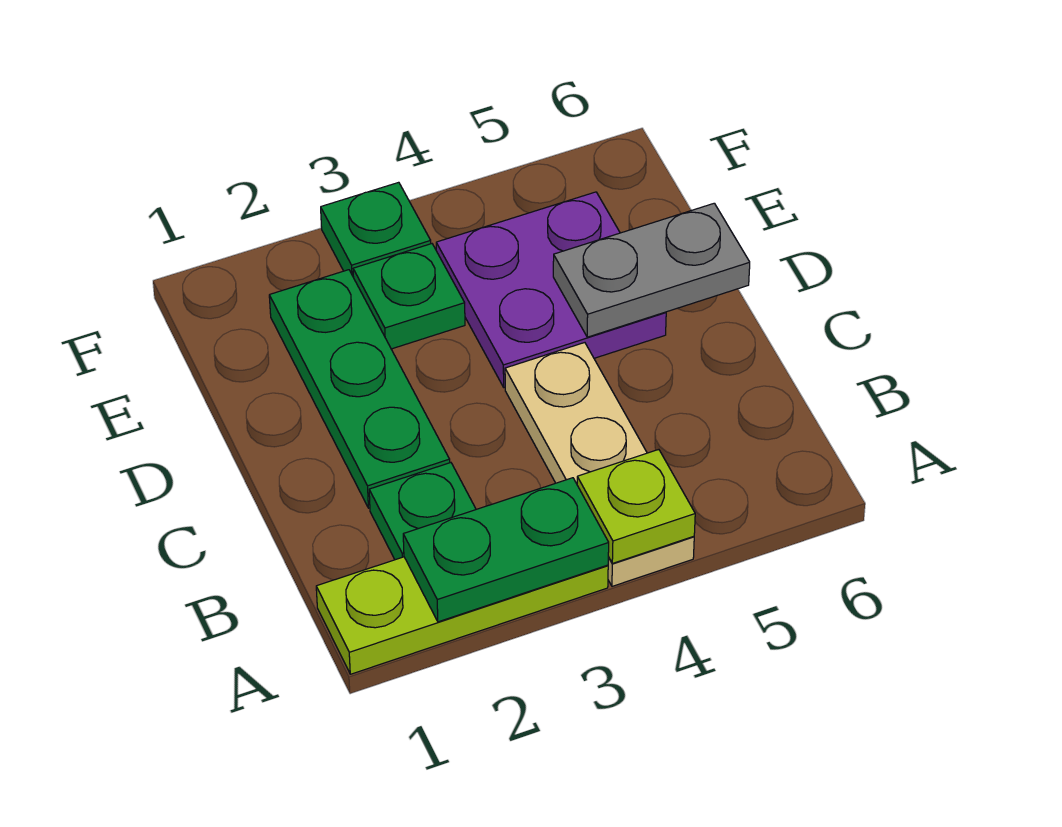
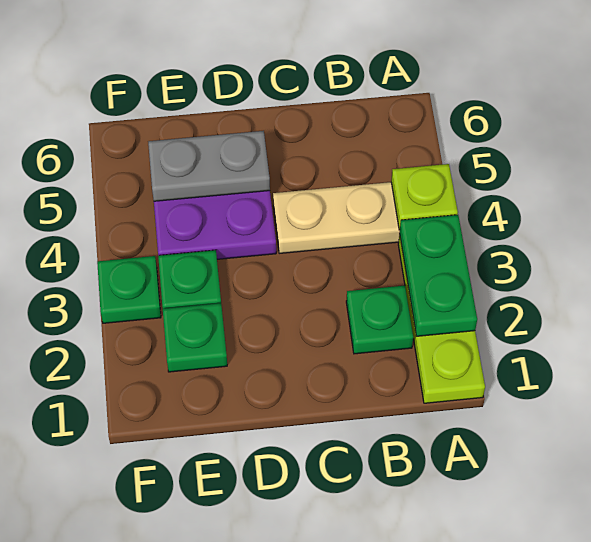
green 1x3 plate [269,270,450,508] -> green 1x1 plate [163,303,227,372]
grey 1x2 plate [553,203,750,337] -> grey 1x2 plate turned to [148,131,270,201]

